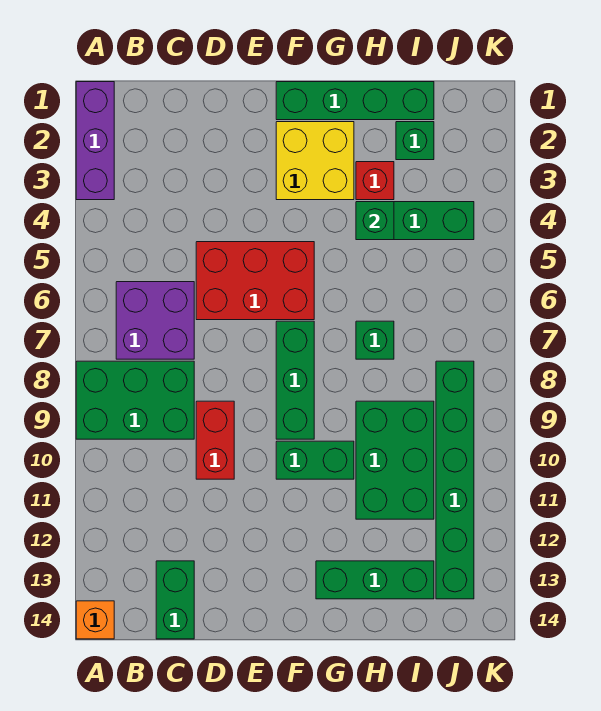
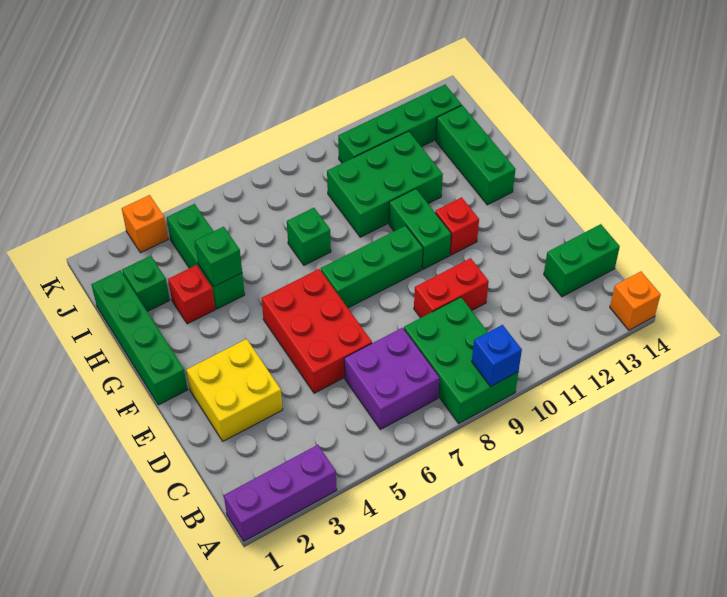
none -> blue 1x1 brick [472,325,522,387]
yellow 2x2 brick [276,122,354,200] -> yellow 2x2 brick moved to [187,339,283,441]
none -> red 1x1 brick [435,197,479,255]
green 1x6 brick [436,361,474,599] -> green 1x4 brick [338,85,462,163]
none -> orange 1x1 brick [122,195,168,253]

